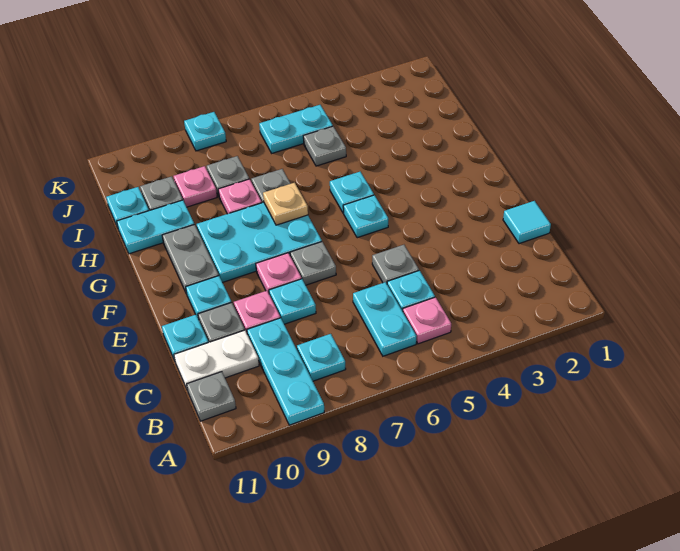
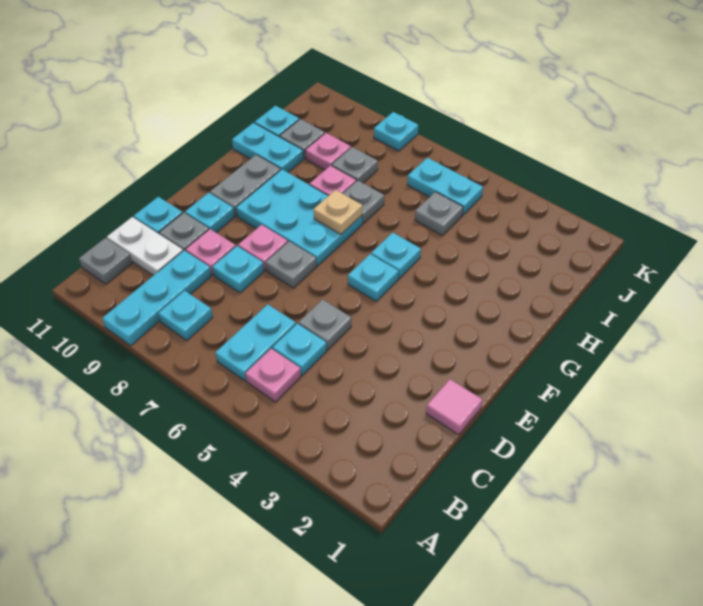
cyan 1x1 tile [503,201,551,244] -> pink 1x1 tile [426,379,483,435]

